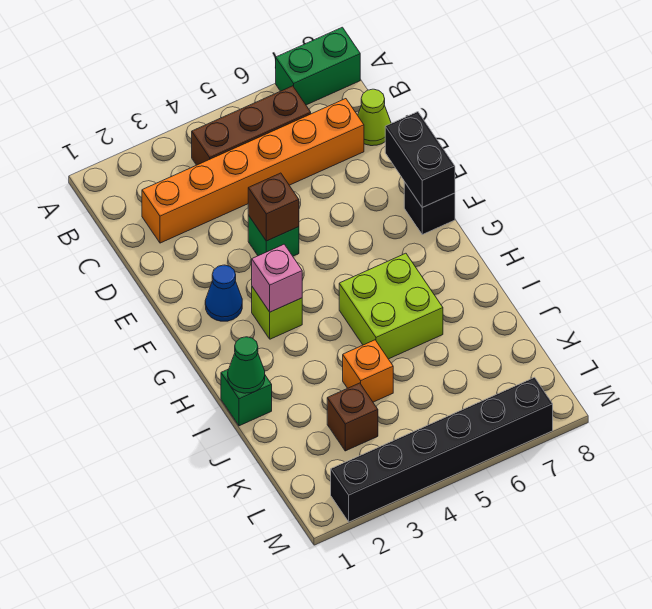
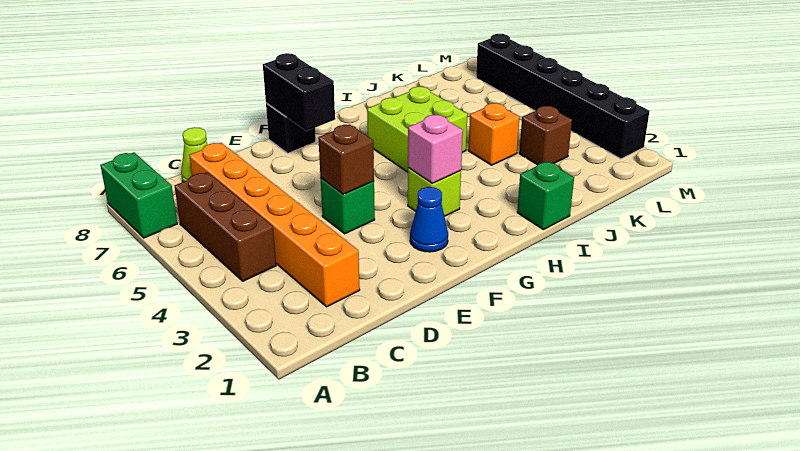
black 1x2 brick [385,112,455,207] -> black 1x2 brick turned to [263,53,335,131]
green 1x1 cone [228,337,265,393] -> none

